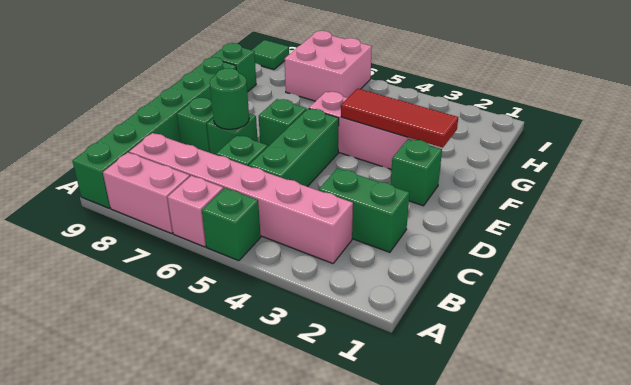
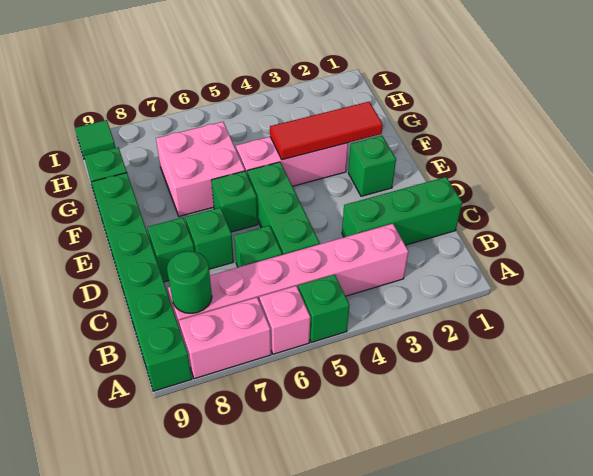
green 1x2 brick [319,168,410,252] -> green 1x3 brick [342,177,462,245]
green 1x1 round brick [210,68,249,129] -> green 1x1 round brick moved to [167,251,212,313]
pink 2x2 brick [285,31,372,101] -> pink 2x2 brick moved to [156,122,245,216]

